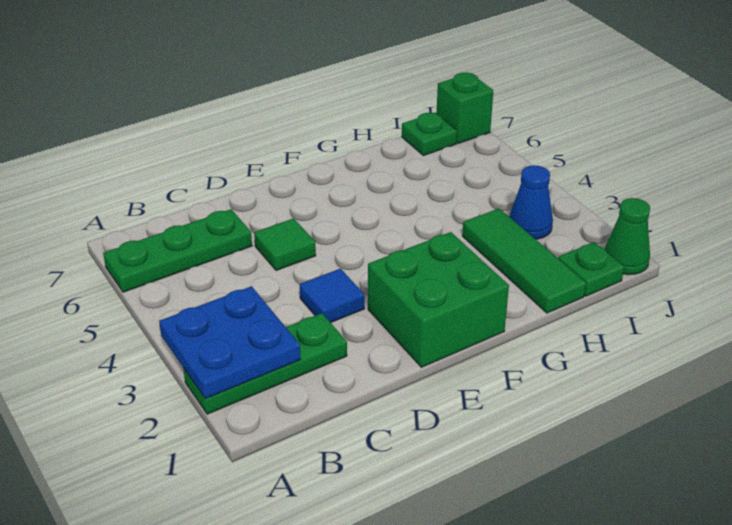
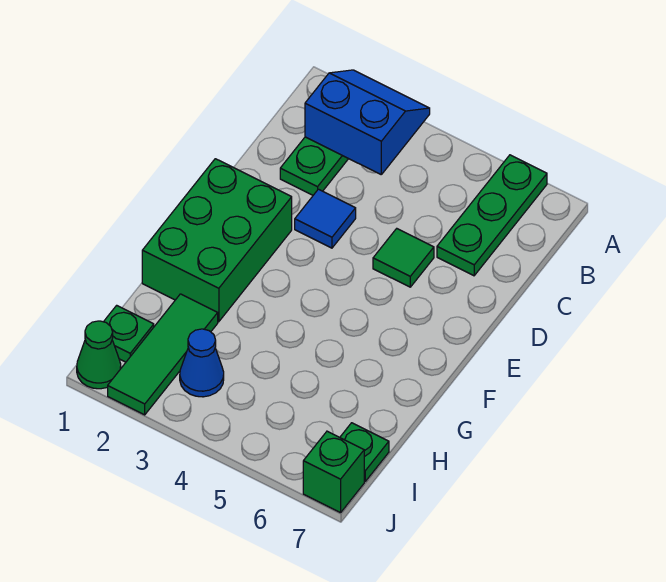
blue 2x2 plate [159,286,301,399] -> blue 2x2 slope [305,70,430,174]
green 2x2 brick [368,232,509,367] -> green 2x3 brick [142,159,292,322]
green 1x3 tile [462,208,586,313] -> green 1x3 tile turned to [108,294,218,415]

